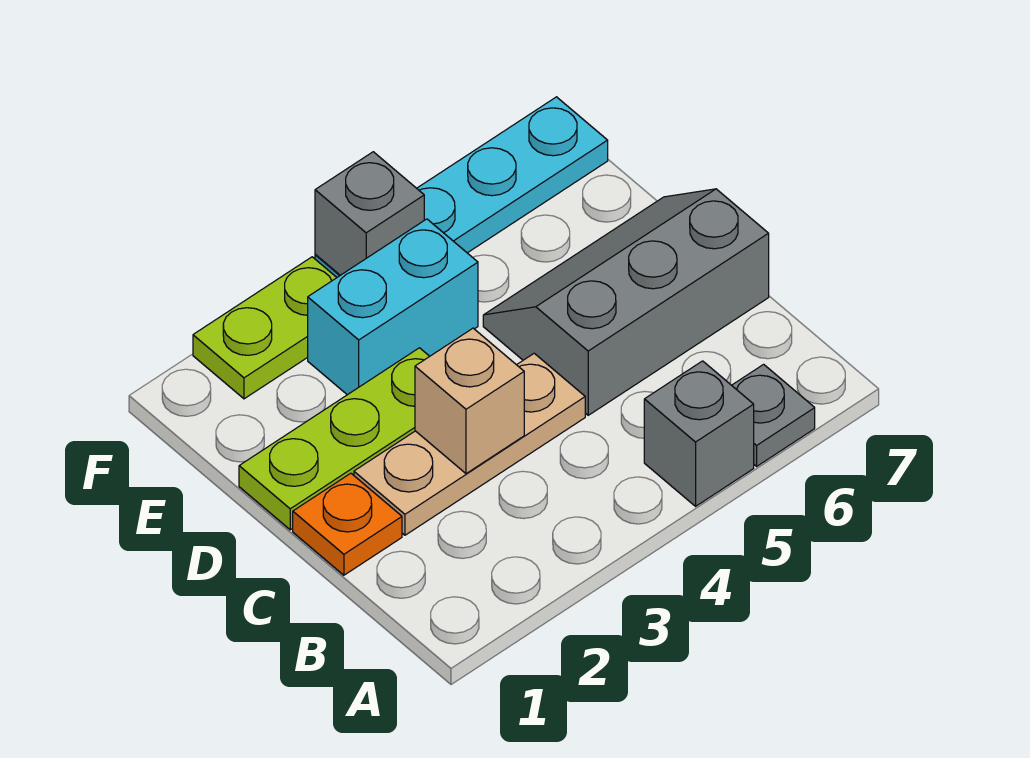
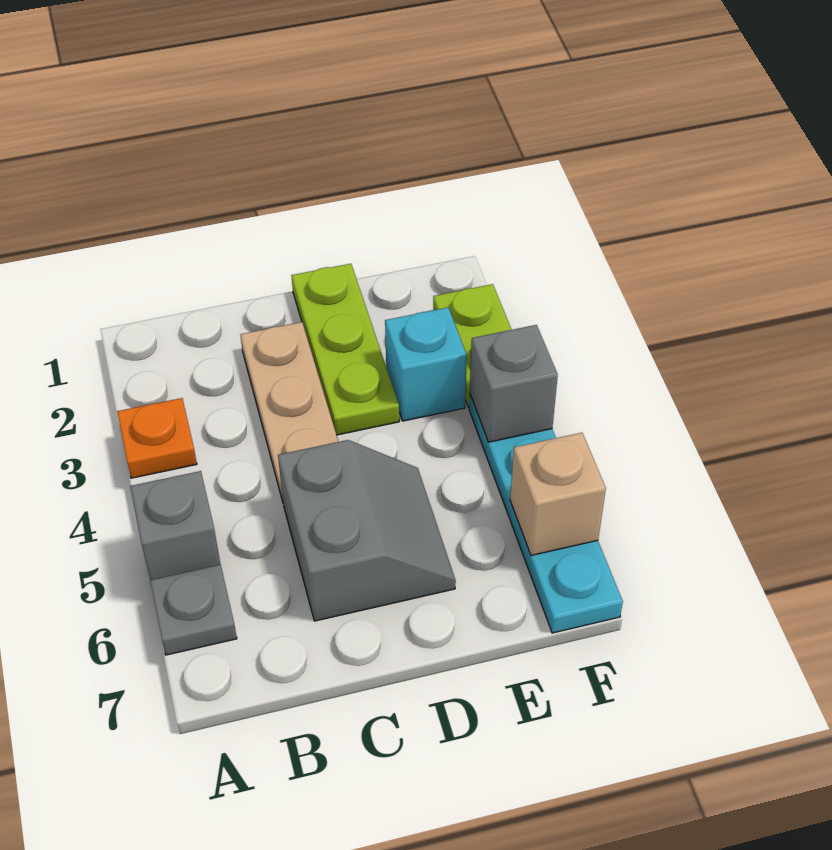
orange 1x1 plate [293,473,402,575] -> orange 1x1 plate moved to [117,398,197,478]
tan 1x1 brick [415,328,524,474] -> tan 1x1 brick moved to [510,433,606,555]
grey 2x3 slope [483,189,769,415] -> grey 2x2 slope [278,440,456,621]
cyan 1x2 brick [308,219,478,395] -> cyan 1x1 brick [385,308,467,421]

